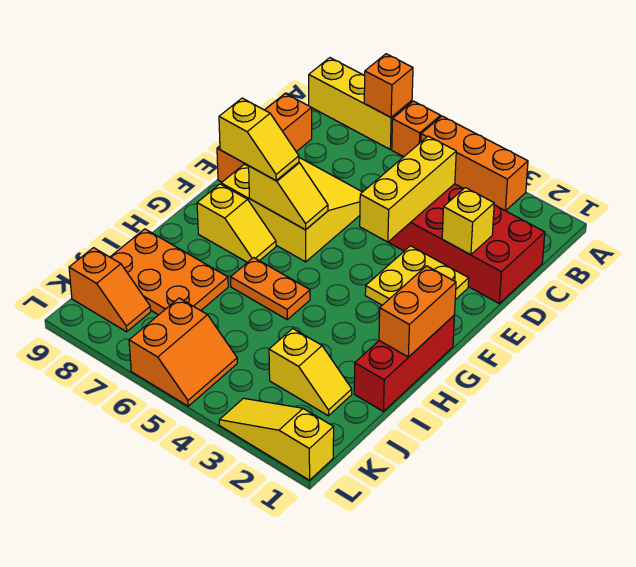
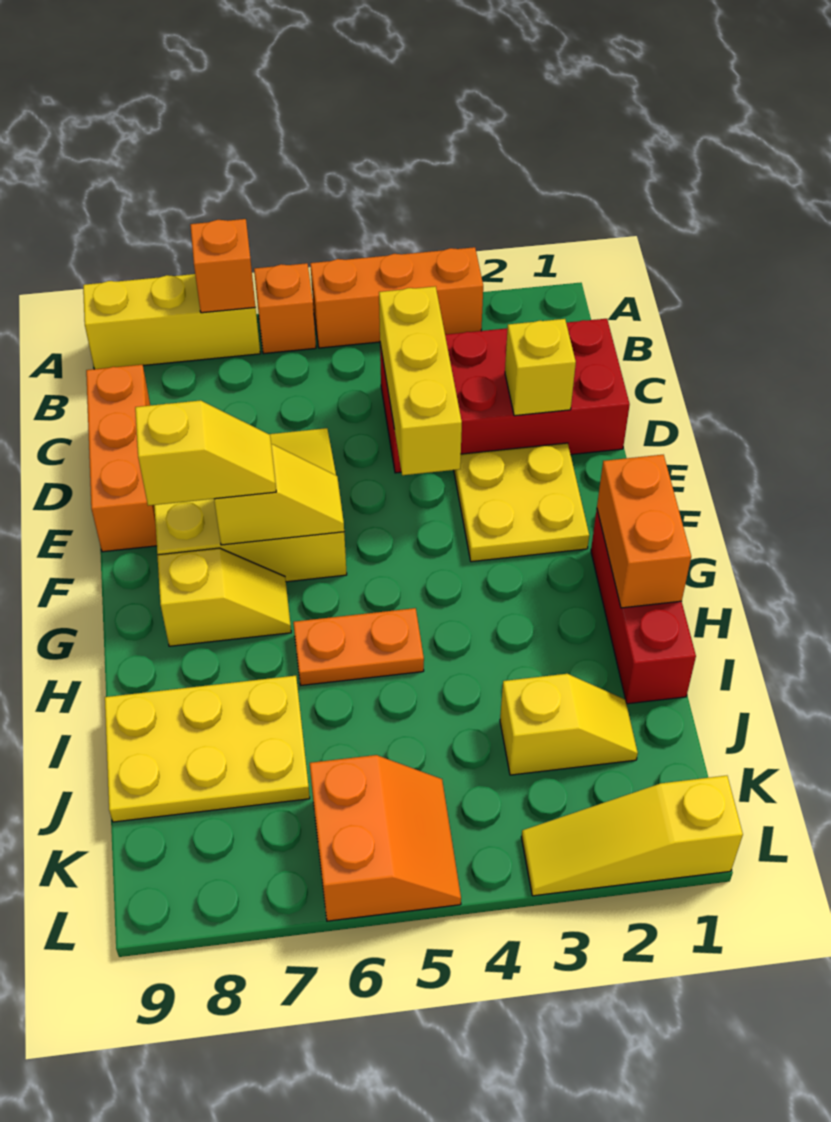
orange 2x3 plate [110,229,228,315] -> yellow 2x3 plate [105,676,310,822]
orange 1x2 slope [69,248,151,332] -> none

